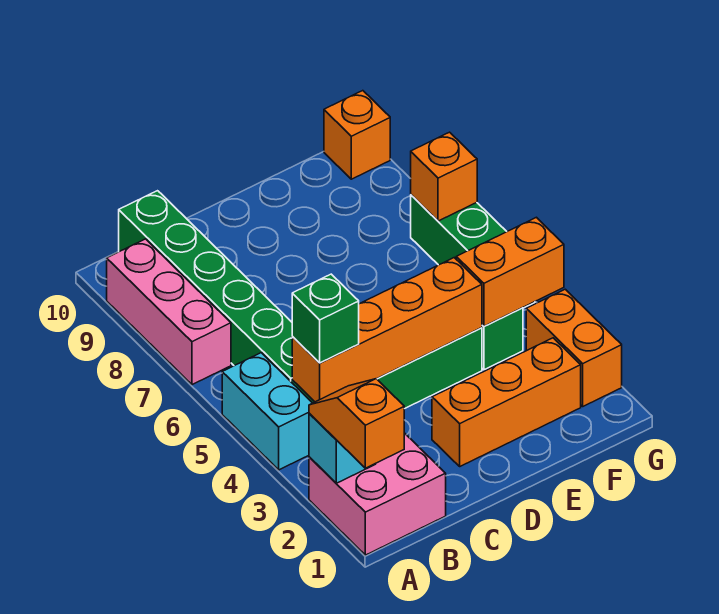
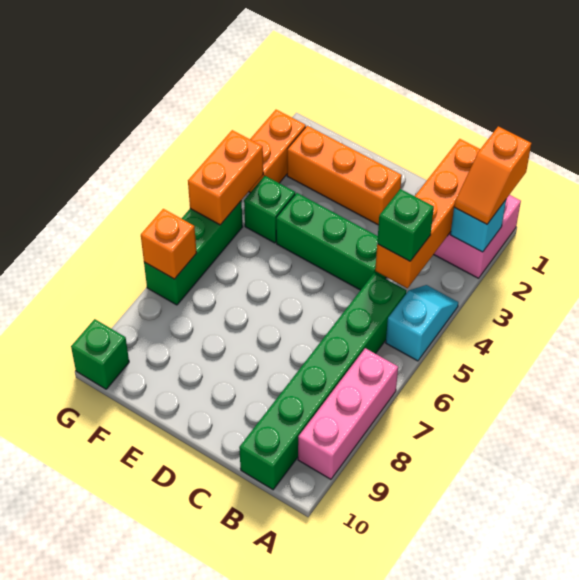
cyan 1x2 brick [222,353,312,470] -> cyan 1x2 slope [386,285,458,361]
orange 1x4 brick [292,258,482,402] -> orange 1x4 brick turned to [375,139,480,288]
orange 1x2 brick [456,217,564,326] -> orange 1x2 brick turned to [188,130,263,225]
orange 1x1 brick [324,91,390,179] -> green 1x1 brick [71,319,129,389]

